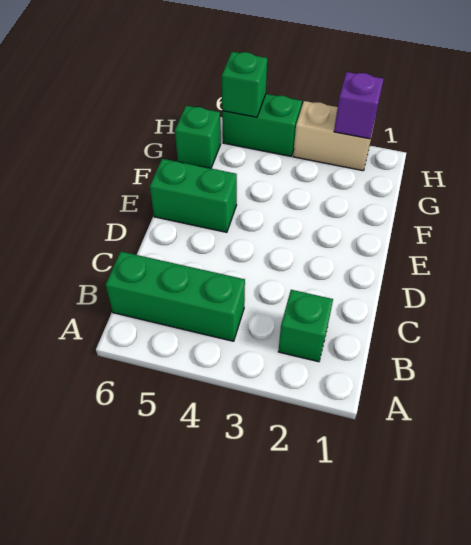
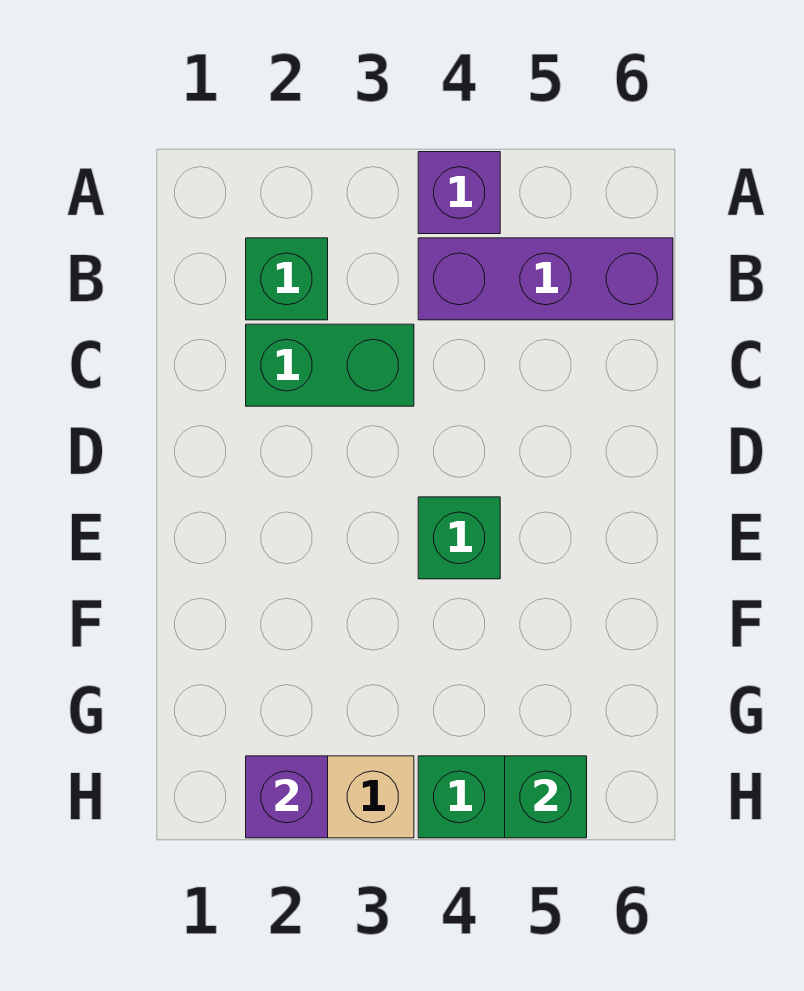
none -> purple 1x1 brick [418,152,500,234]
green 1x3 brick [106,251,245,341] -> purple 1x3 brick [418,238,673,320]
green 1x2 brick [150,159,237,232] -> green 1x2 brick moved to [246,324,414,406]
green 1x1 brick [175,106,221,168] -> green 1x1 brick moved to [418,497,500,579]

